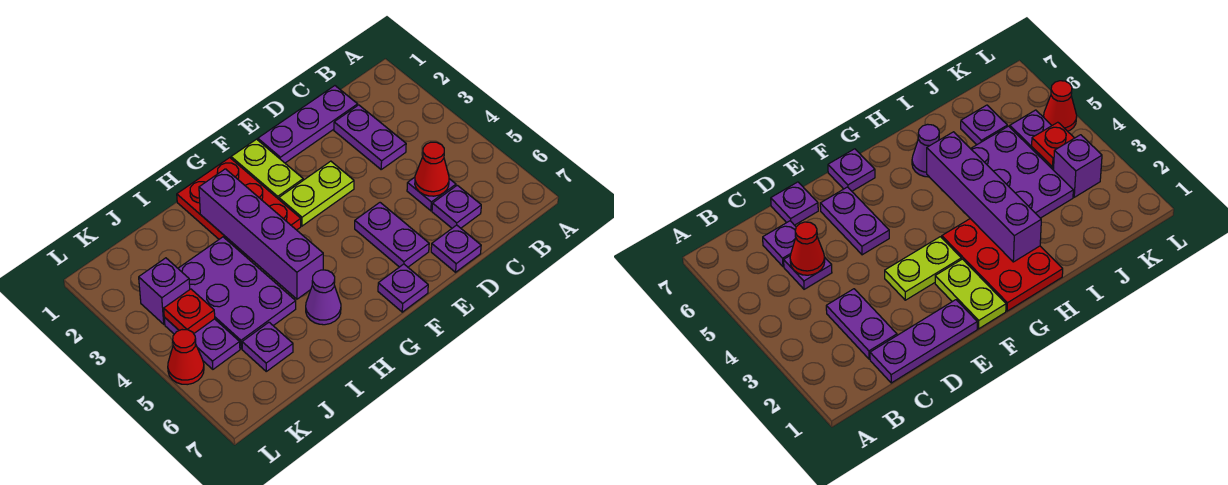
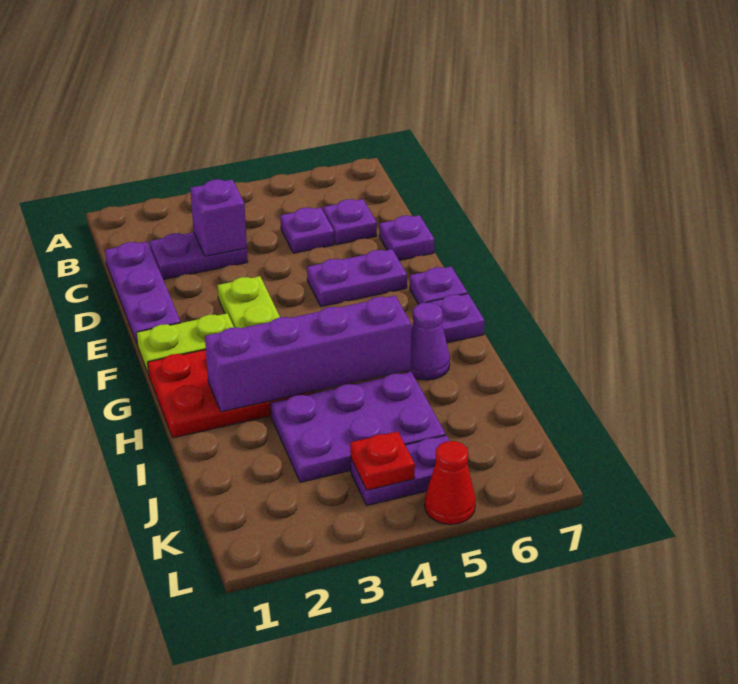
red 1x1 cone [415,142,449,196] -> none
purple 1x1 plate [242,322,293,371] -> purple 1x1 plate moved to [427,294,485,343]
purple 1x1 brick [139,258,190,324] -> purple 1x1 brick moved to [190,180,247,256]

